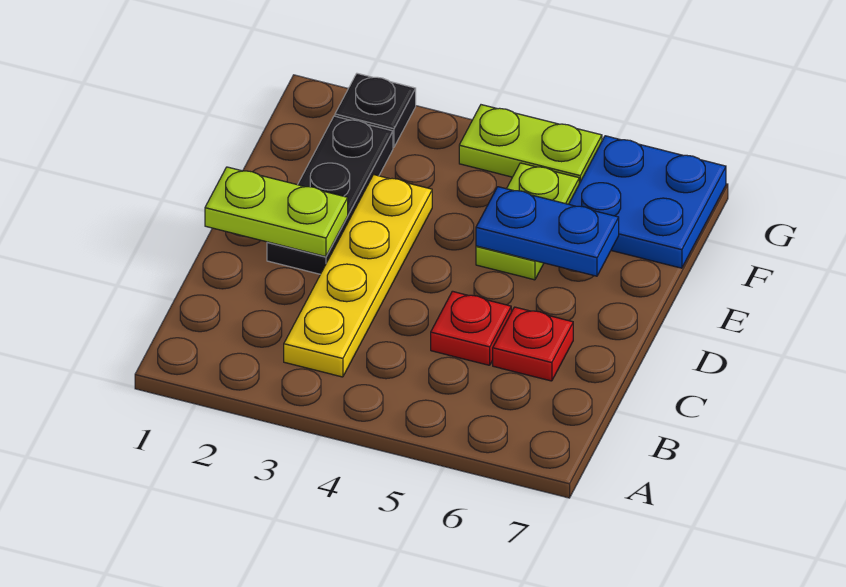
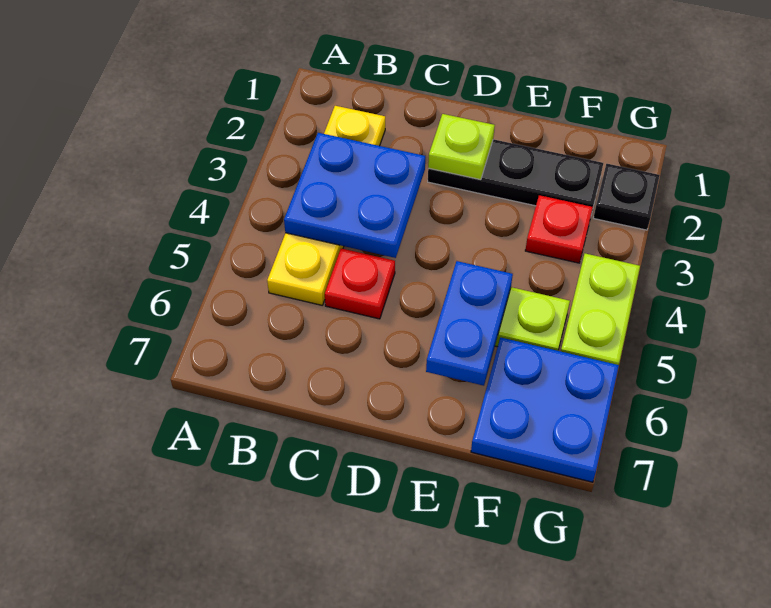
yellow 1x4 plate [284,175,432,377] -> yellow 1x4 plate turned to [267,106,385,305]
none -> blue 2x2 plate [284,133,425,258]
red 1x1 plate [493,307,573,381] -> red 1x1 plate moved to [525,195,593,263]
lime 1x2 plate [205,167,348,257] -> lime 1x1 plate [428,114,495,180]

